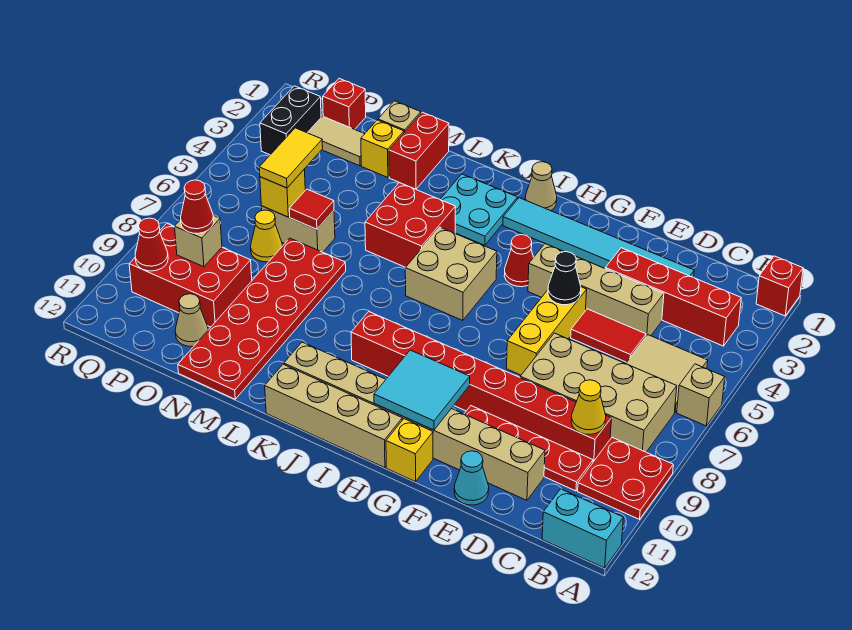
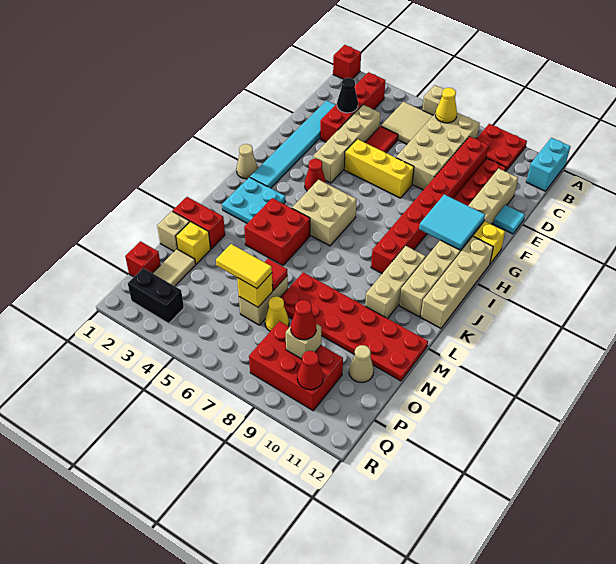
yellow 1x1 cone [571,380,606,435] -> yellow 1x1 cone moved to [435,88,457,123]
cyan 1x1 cone [454,451,489,505] -> cyan 1x1 tile [493,205,525,234]
black 1x1 cone [548,252,581,305] -> black 1x1 cone moved to [337,78,358,113]
none -> tan 1x3 brick [365,246,426,319]
red 2x3 brick [129,223,252,327] -> red 2x3 brick turned to [249,321,343,411]

